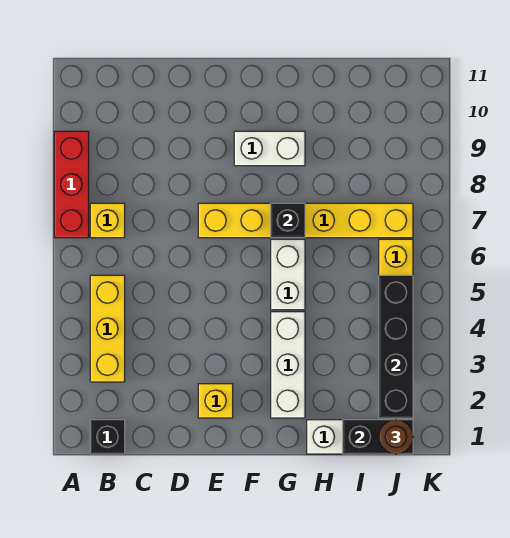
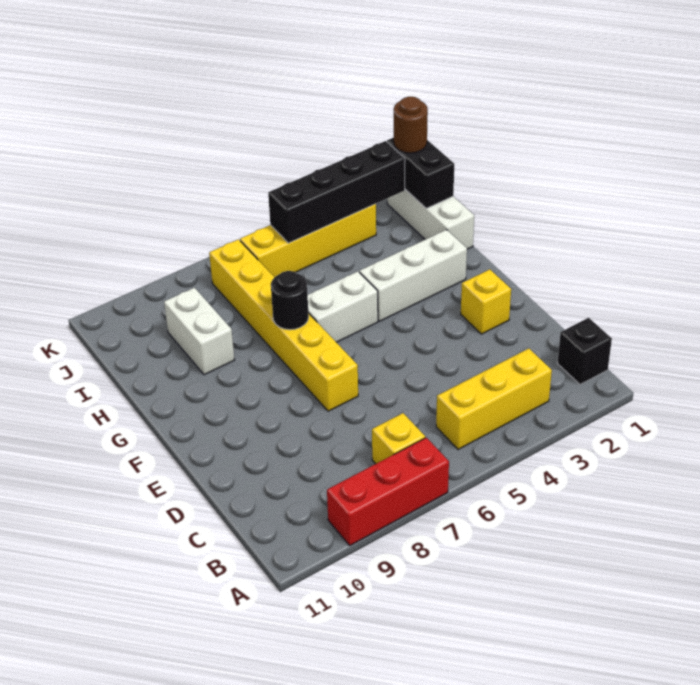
white 1x2 brick [234,131,305,166] -> white 1x2 brick moved to [164,288,234,375]
black 1x1 brick [271,203,305,238] -> black 1x1 round brick [271,271,309,330]

